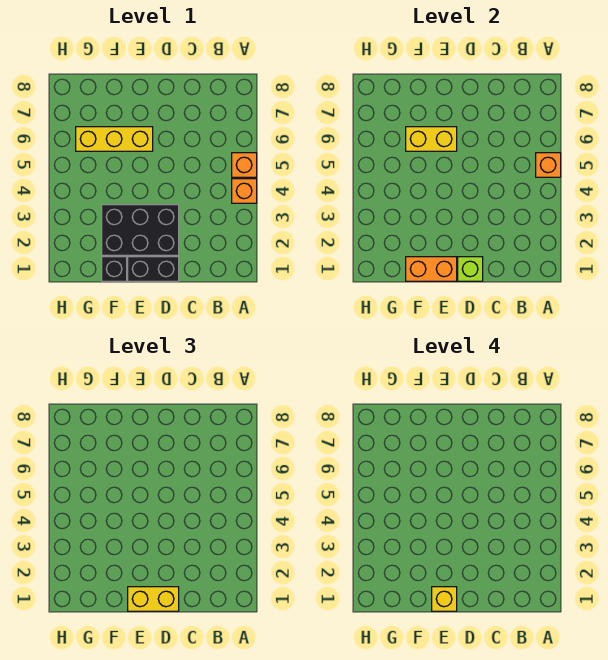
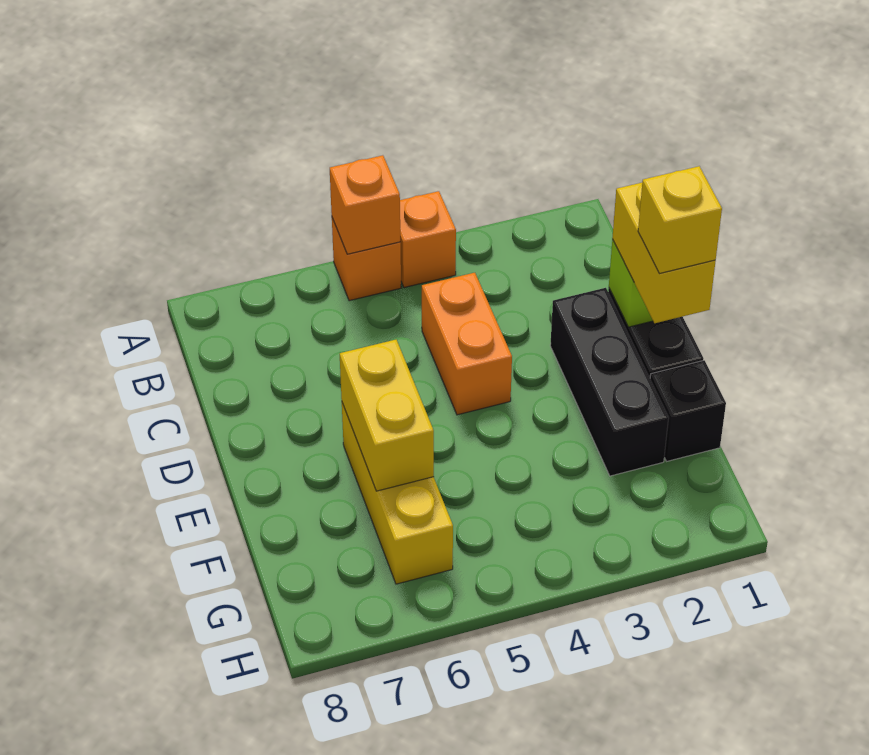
black 2x3 brick [102,205,179,255] -> black 1x3 brick [550,288,669,476]
orange 1x2 brick [406,257,457,281] -> orange 1x2 brick moved to [422,273,512,415]

